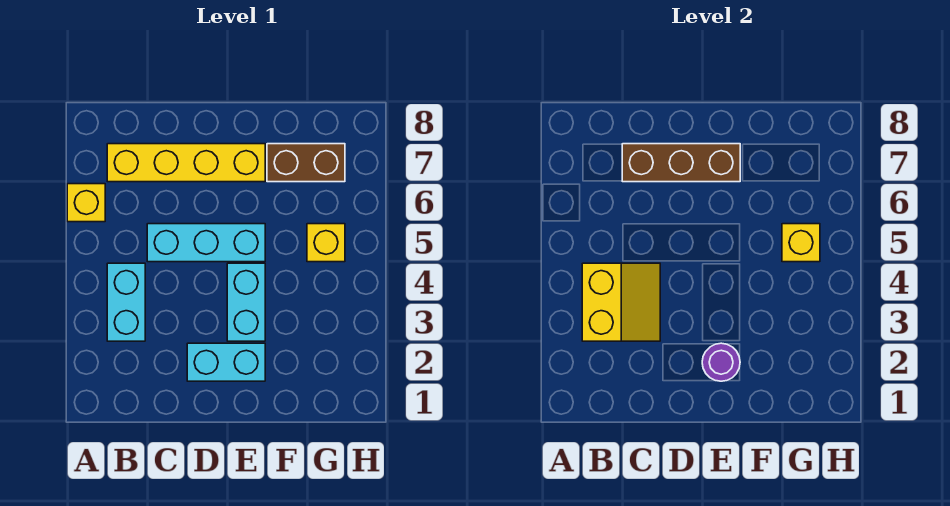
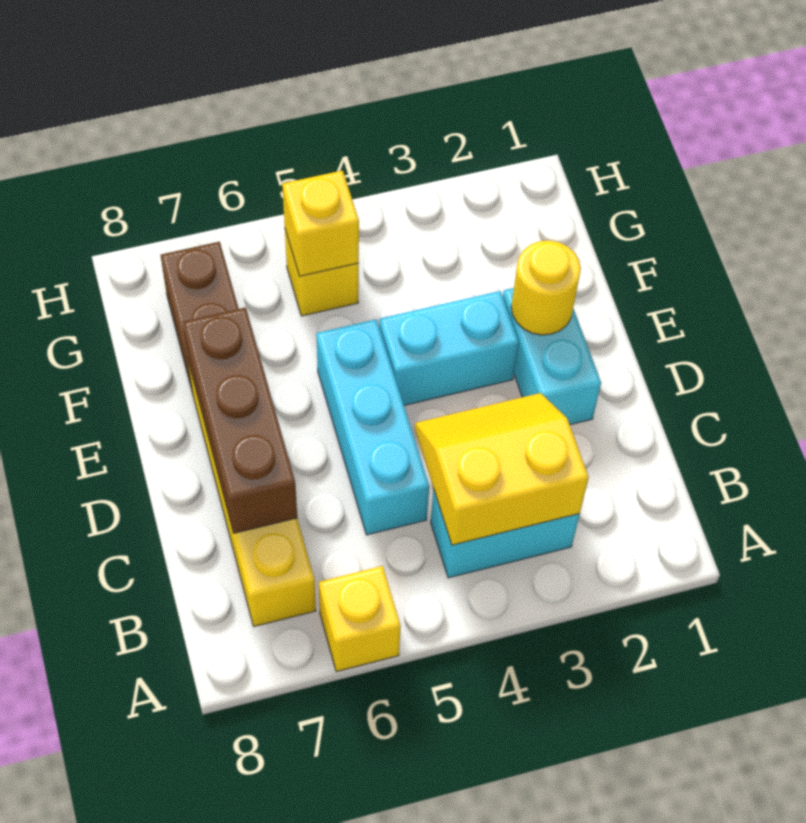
purple 1x1 round brick [702,343,740,381] -> yellow 1x1 round brick [511,241,581,335]

